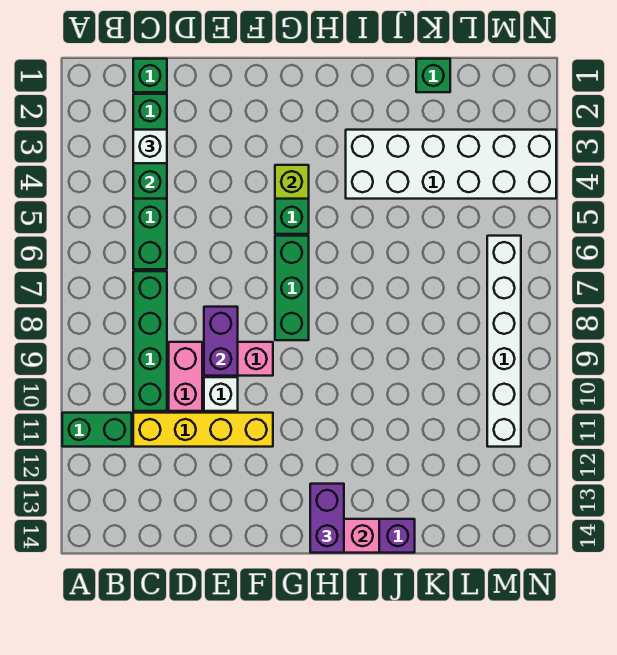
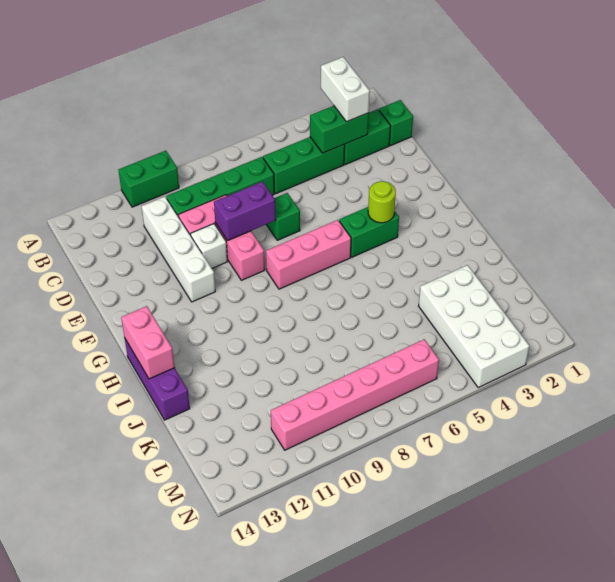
green 1x2 brick [62,413,132,447] -> green 1x2 brick turned to [119,151,179,207]
white 1x1 brick [133,130,167,163] -> white 1x2 brick [321,57,370,122]
yellow 1x4 brick [133,413,273,447] -> white 1x4 brick [142,197,215,302]
lime 1x1 brick [275,165,309,199] -> lime 1x1 round brick [368,181,396,223]
green 1x3 brick [275,236,309,340] -> pink 1x3 brick [266,220,351,289]
purple 1x2 brick [310,484,344,553] -> none
white 2x6 brick [346,130,556,199] -> white 2x4 brick [419,265,529,388]
green 1x1 brick [416,59,450,92] -> green 1x1 brick moved to [266,193,300,240]
white 1x6 brick [487,236,521,447] -> pink 1x6 brick [271,339,439,450]

